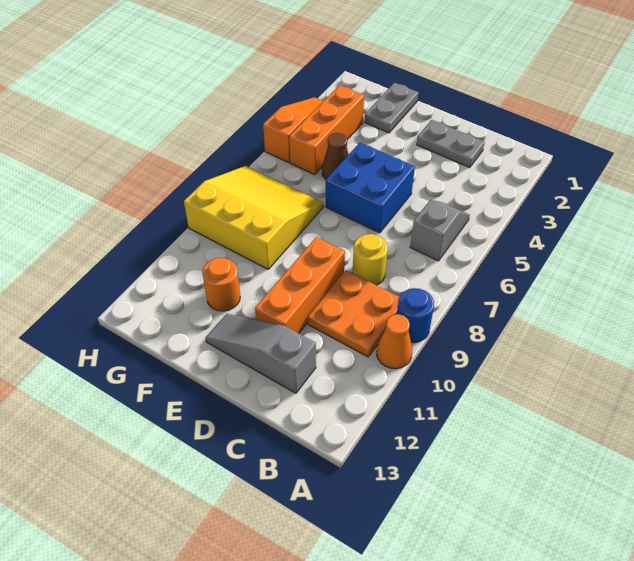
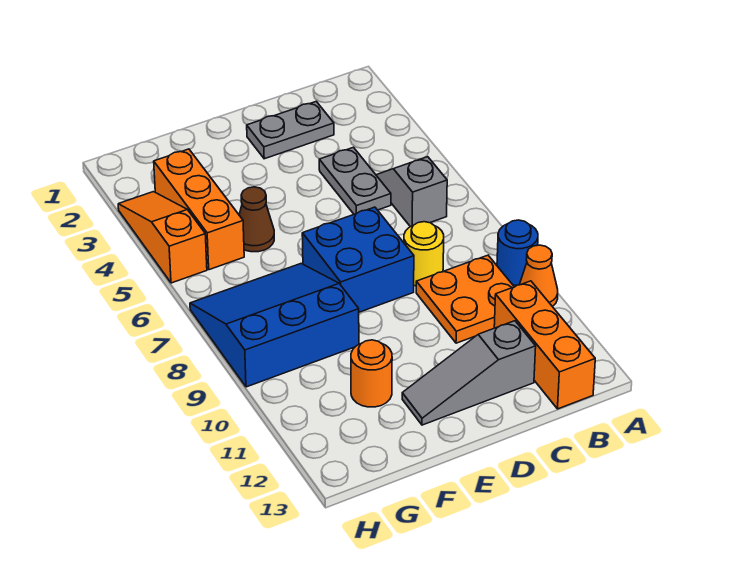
blue 2x2 brick [325,143,415,233] -> blue 2x2 brick moved to [302,207,414,312]
orange 1x3 brick [255,237,345,333] -> orange 1x3 brick moved to [494,281,595,409]
grey 1x2 plate [365,83,418,133] -> grey 1x2 plate moved to [319,147,391,214]
yellow 3x3 slope [184,166,323,269] -> blue 3x3 slope [190,264,359,387]

